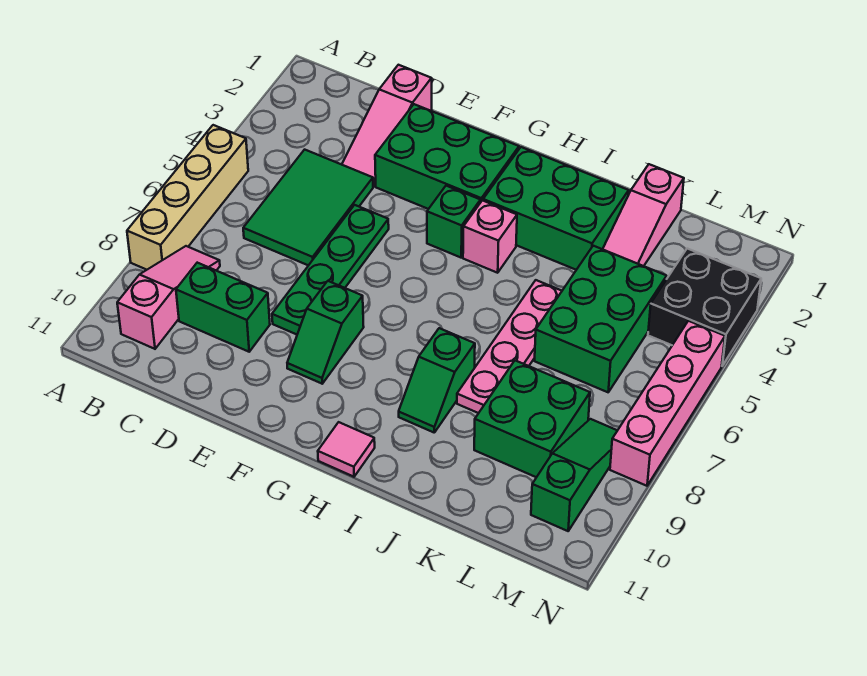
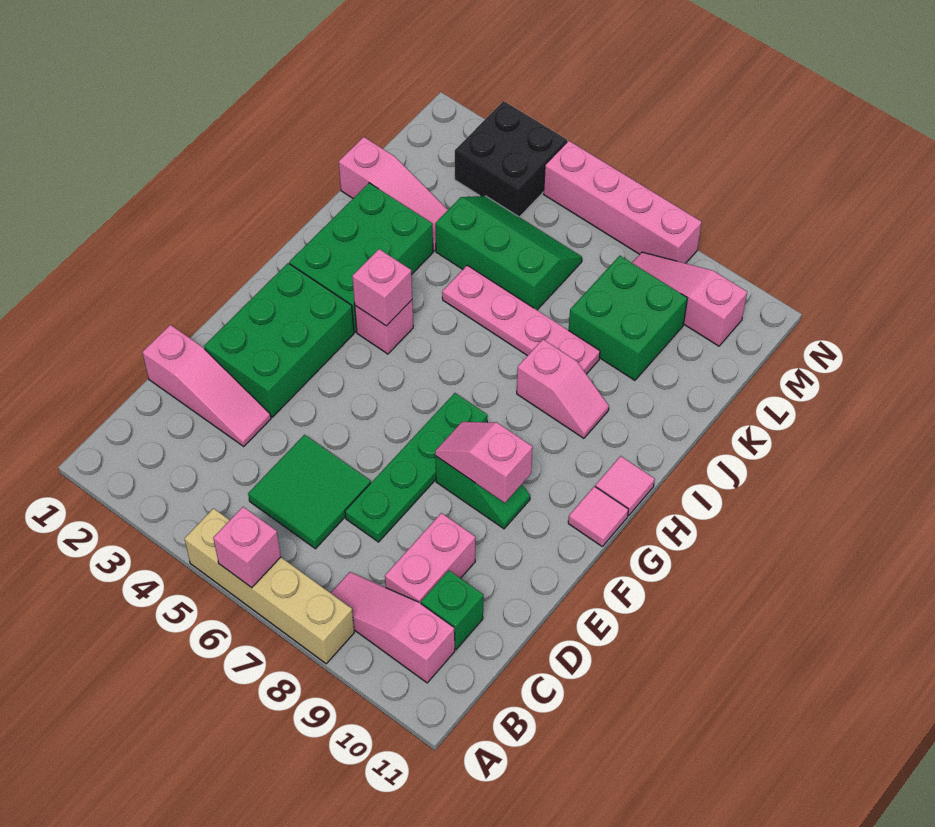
none -> pink 1x1 brick [213,507,281,588]
green 2x3 tile [243,150,373,265] -> green 2x2 tile [248,435,371,549]
green 1x2 brick [176,263,270,352] -> pink 1x2 brick [385,513,475,603]
green 1x4 plate [272,205,389,335] -> green 1x4 plate turned to [345,393,487,542]
none -> pink 1x2 slope [435,422,533,503]
green 1x1 brick [427,186,480,258] -> green 1x1 brick moved to [421,570,483,650]
none -> pink 1x1 tile [568,486,629,546]
none -> pink 1x1 brick [352,249,412,326]
green 1x2 slope [399,328,475,432] -> pink 1x2 slope [517,339,609,438]
green 2x3 brick [535,246,667,392] -> green 2x3 slope [435,196,582,310]
green 1x3 slope [531,419,617,531] -> pink 1x3 slope [632,252,747,346]

